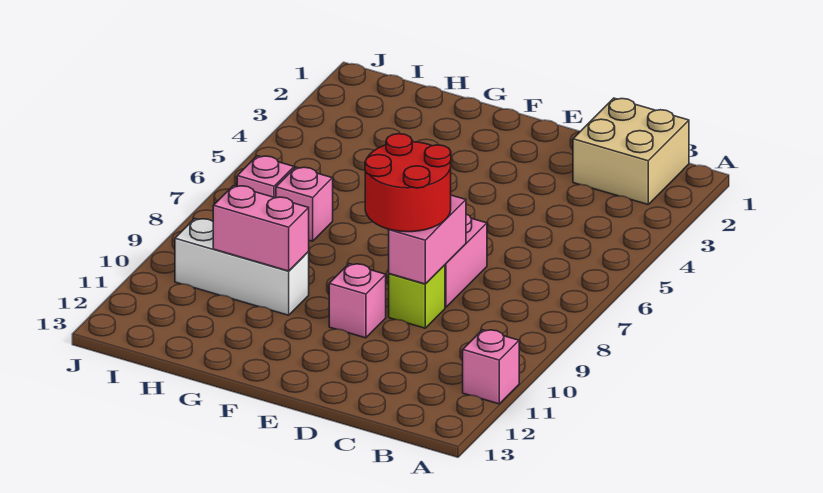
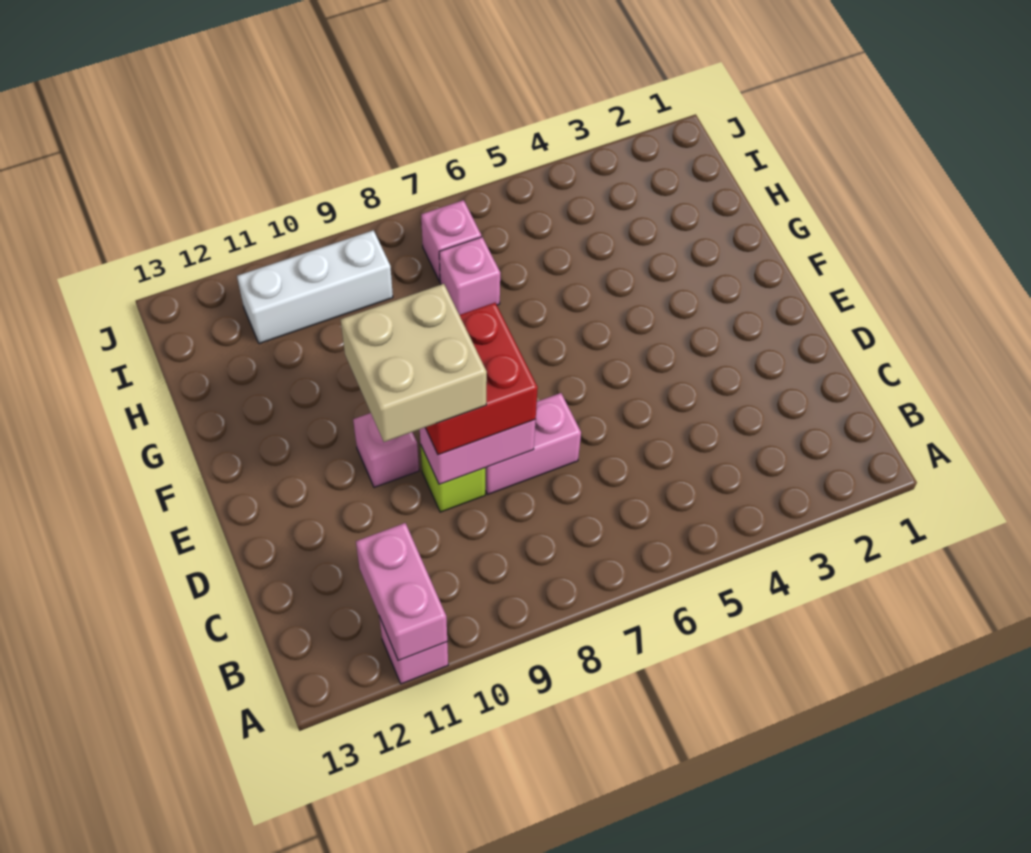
tan 2x2 brick [573,98,689,204] -> tan 2x2 brick moved to [341,284,487,442]
red 2x2 round brick [365,134,451,232] -> red 2x2 brick [425,303,538,455]
white 1x3 brick [175,219,309,315] -> white 1x3 brick turned to [237,230,393,344]
pink 1x2 brick [213,186,309,271] -> pink 1x2 brick moved to [356,523,447,661]

